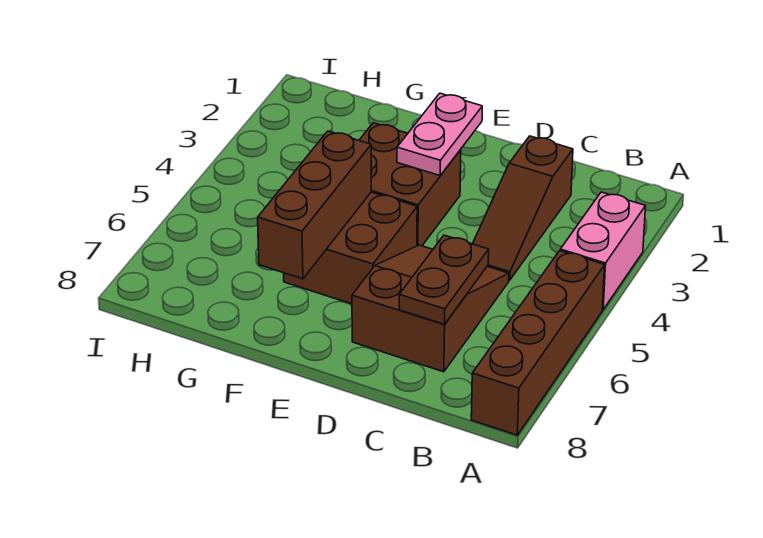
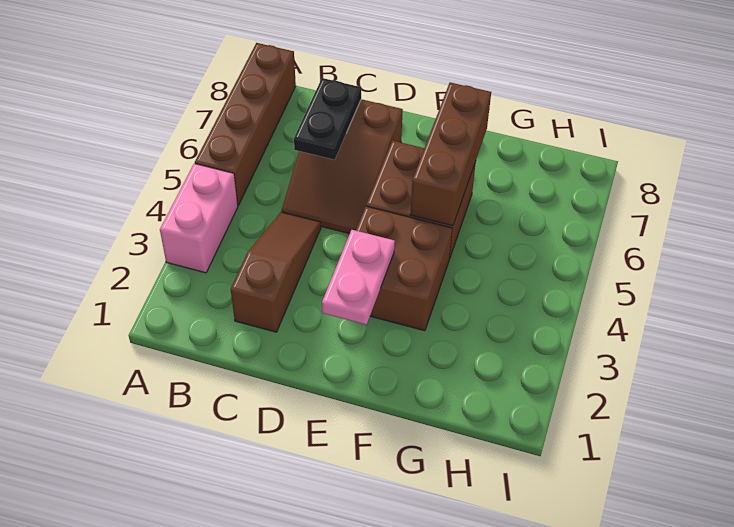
brown 1x2 plate [399,235,489,324] -> black 1x2 plate [294,78,361,160]

